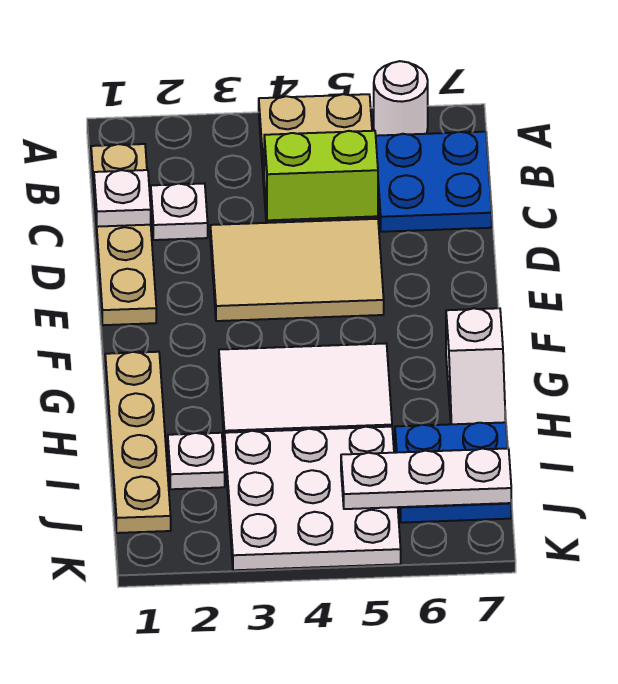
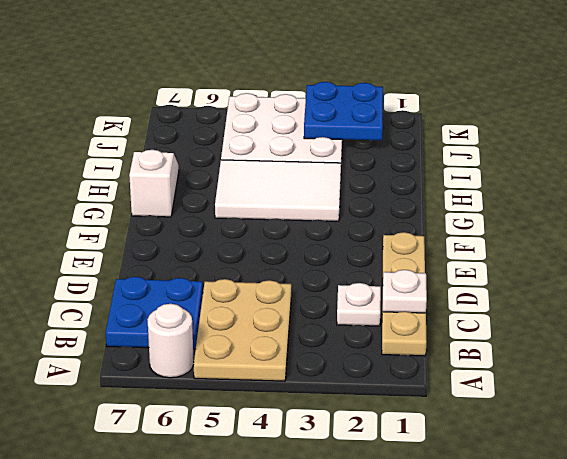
lime 1x2 brick [264,131,378,220] -> none
tan 2x3 tile [210,219,384,321] -> none
tan 1x4 plate [105,352,171,533] -> none
white 1x1 plate [168,433,225,489] -> none
blue 2x2 plate [395,422,511,523] -> blue 2x2 plate moved to [304,82,383,140]
white 1x3 plate [341,448,511,509] -> none

